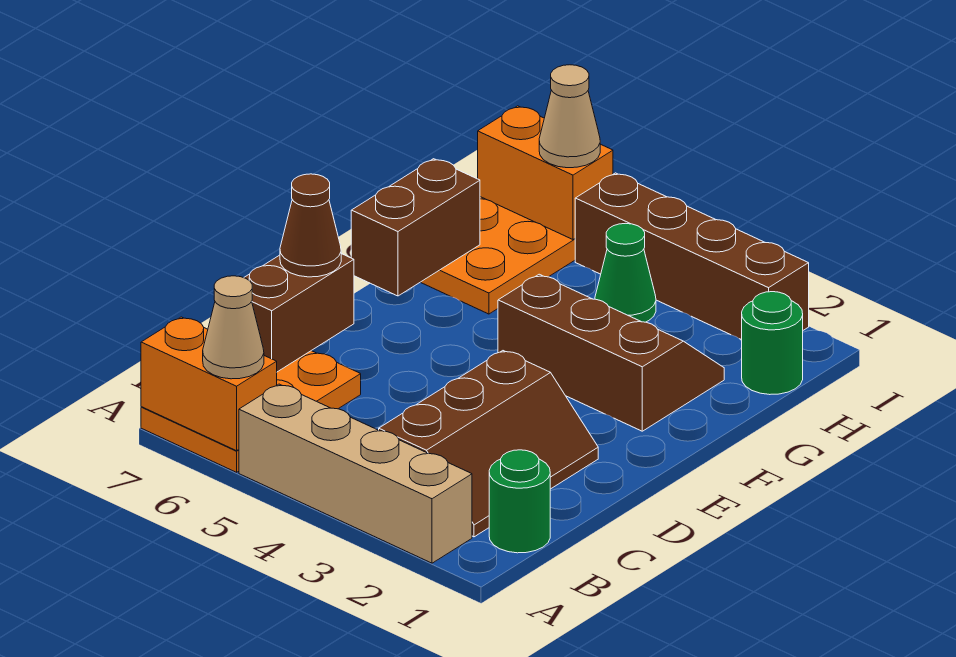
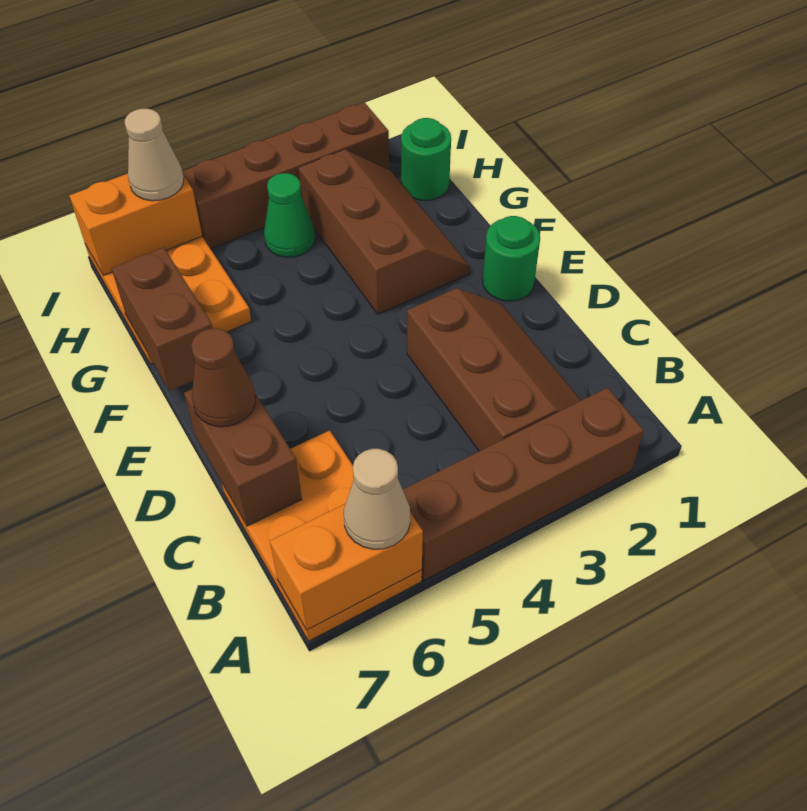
tan 1x4 brick [239,384,472,563] -> brown 1x4 brick [403,388,644,580]
green 1x1 round brick [489,450,550,553] -> green 1x1 round brick moved to [483,216,540,301]
brown 2x3 slope [498,274,724,431] -> brown 2x3 slope turned to [299,150,470,314]

